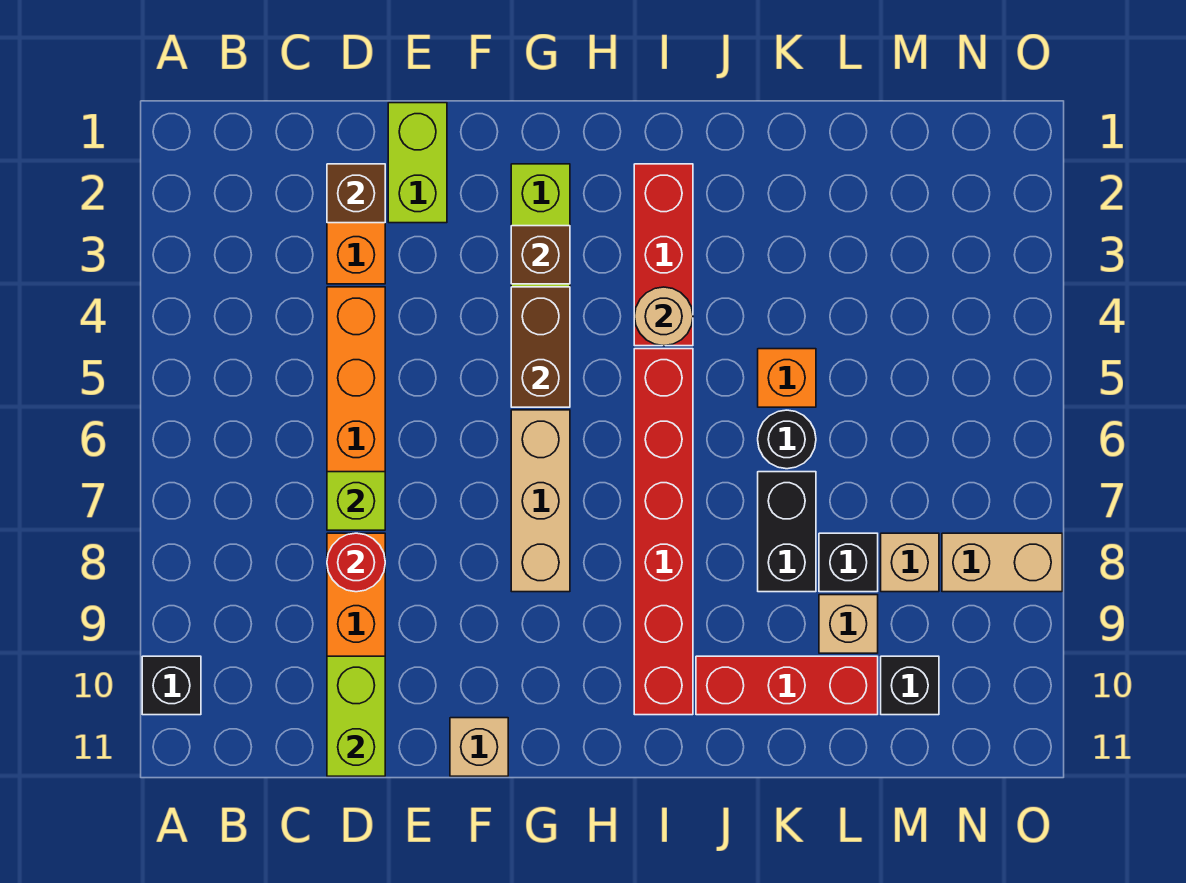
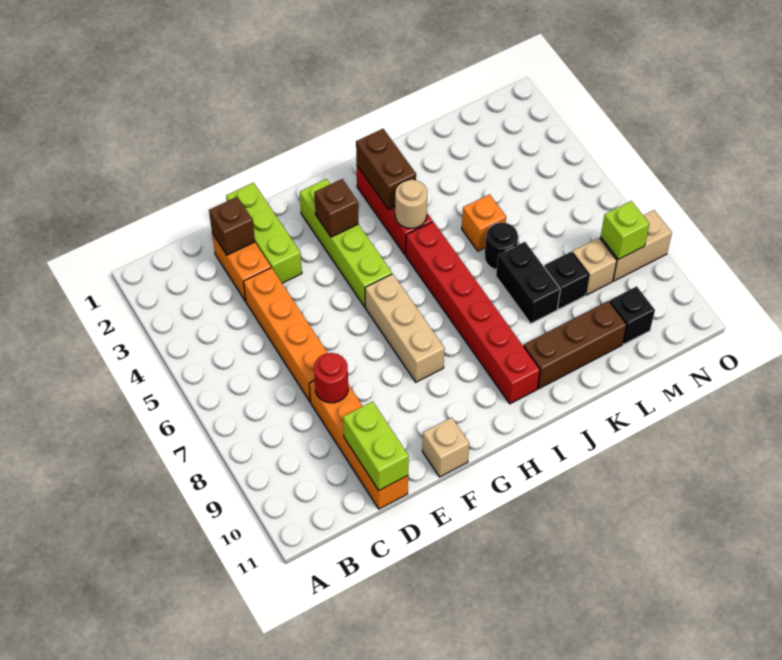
black 1x1 brick [142,656,201,715] -> none
lime 1x1 brick [327,472,385,530] -> lime 1x1 brick moved to [601,201,649,259]
lime 1x2 brick [388,103,447,223] -> lime 1x3 brick [226,183,302,283]
brown 1x2 brick [511,287,570,407] -> brown 1x2 brick moved to [356,129,416,209]
red 1x3 brick [696,656,878,715] -> brown 1x3 brick [524,301,627,389]
tan 1x1 brick [819,595,878,653] -> none

